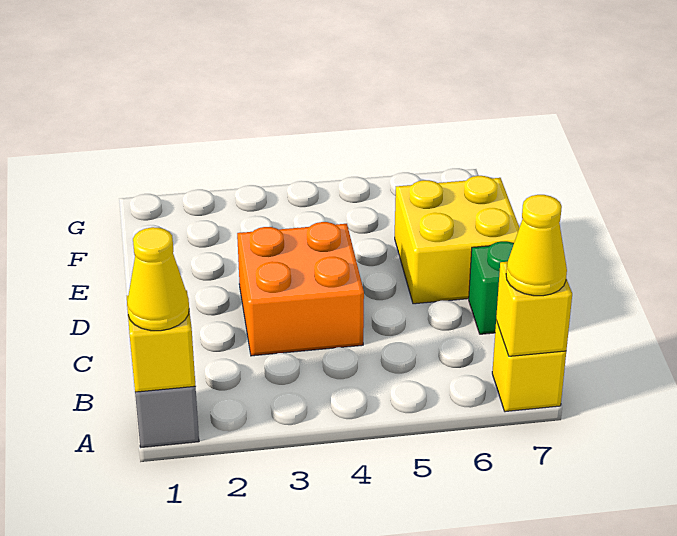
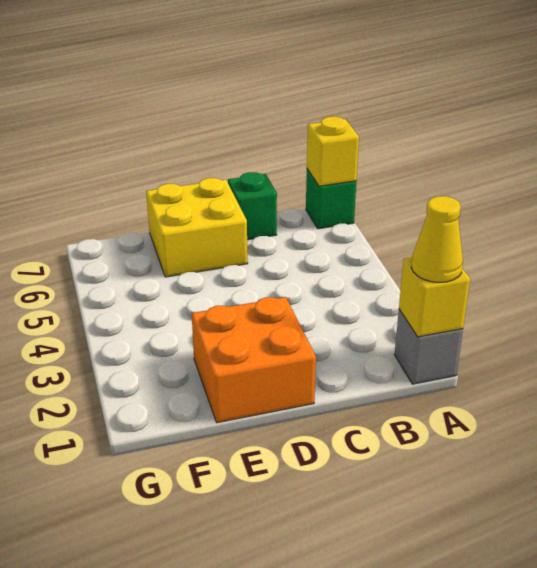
yellow 1x1 brick [492,320,566,412] -> green 1x1 brick [306,169,356,229]
yellow 1x1 cone [506,195,567,296] -> none
orange 2x2 brick [237,222,364,356] -> orange 2x2 brick moved to [192,297,316,423]

